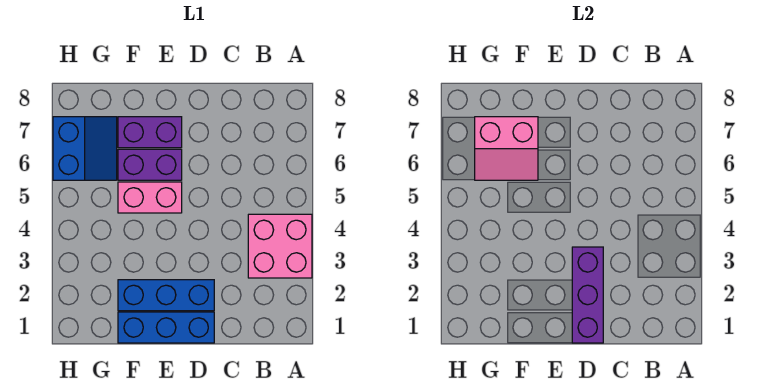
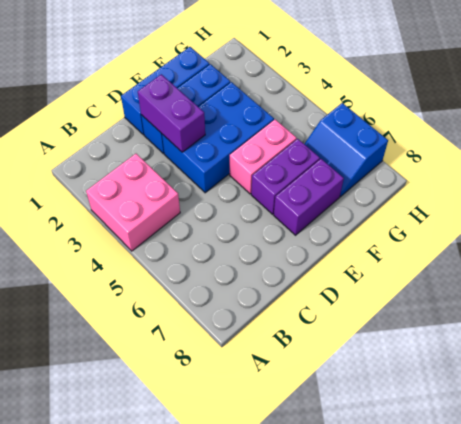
purple 1x3 brick [572,247,603,343] -> purple 1x2 brick [138,74,205,152]
none -> blue 2x3 brick [162,82,274,193]
pink 2x2 slope [475,117,538,180] -> none

